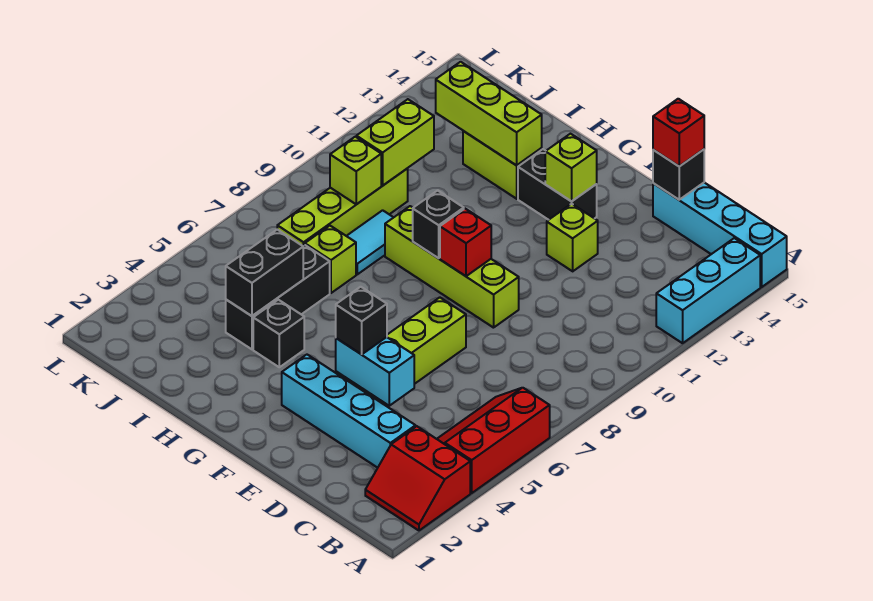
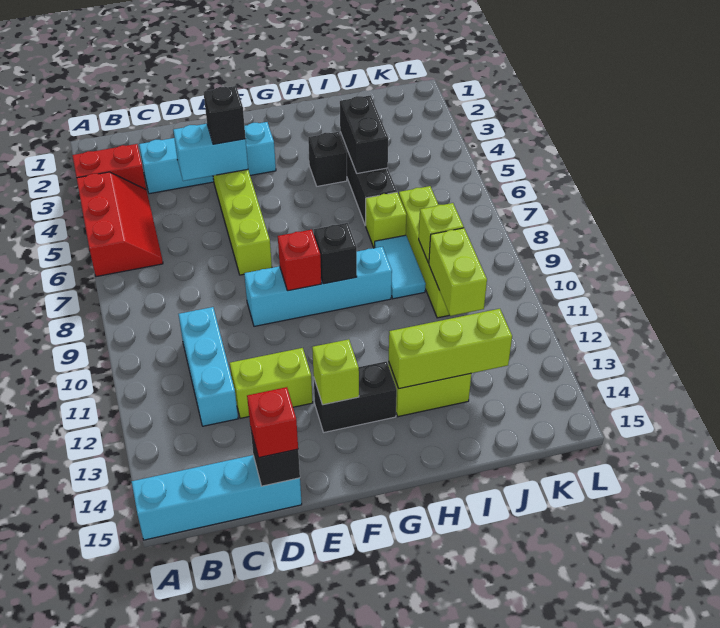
cyan 1x3 brick [656,238,760,343] -> cyan 1x3 brick moved to [178,307,238,426]
lime 1x4 brick [385,206,519,328] -> cyan 1x4 brick [244,247,392,326]
lime 1x1 brick [547,204,598,271] -> lime 1x2 brick [230,348,313,418]

